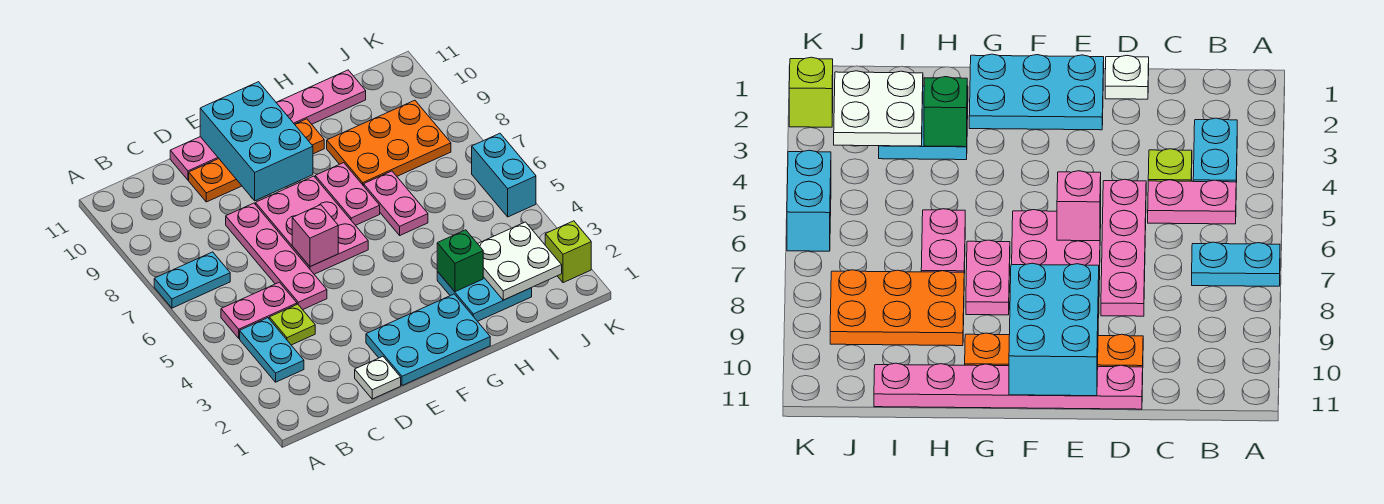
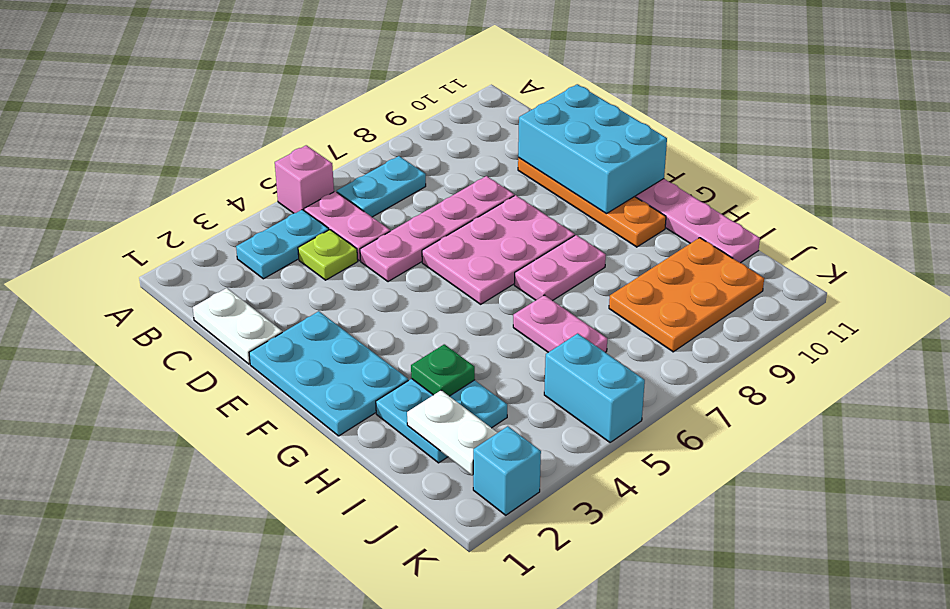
cyan 1x2 plate [154,252,230,308] -> cyan 1x2 plate turned to [337,156,426,217]
white 1x1 plate [355,357,401,399] -> white 1x2 plate [193,288,282,364]
pink 1x1 brick [292,205,338,267] -> pink 1x1 brick moved to [275,145,334,213]
cyan 2x3 brick [200,82,313,201] -> cyan 2x3 brick turned to [518,84,667,214]
green 1x1 brick [437,230,483,292] -> green 1x1 plate [411,344,475,396]
pink 1x2 plate [364,171,428,235] -> pink 1x2 plate turned to [513,295,607,352]
orange 2x3 plate [327,100,451,186] -> orange 2x3 plate turned to [609,238,764,352]
white 2x2 plate [478,222,562,300] -> white 1x2 plate [407,390,498,475]
lime 1x1 brick [545,221,591,283] -> cyan 1x1 brick [473,426,541,515]
cyan 1x2 brick [472,133,536,217] -> cyan 1x2 brick turned to [544,333,645,443]

